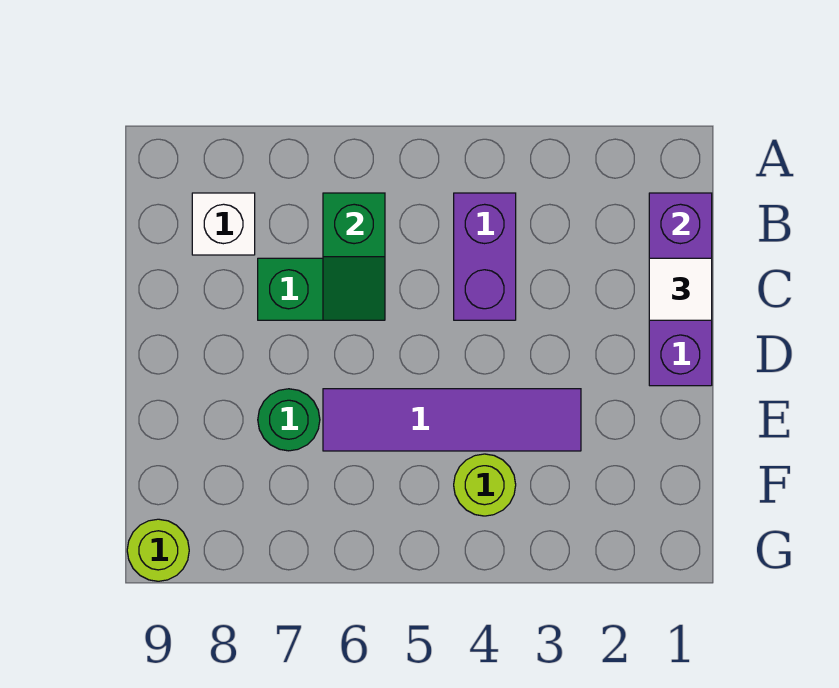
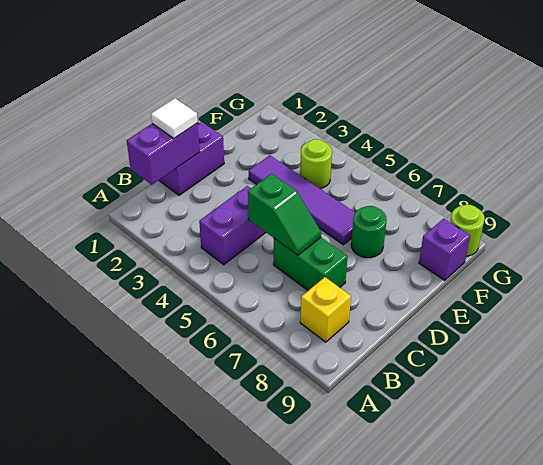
green 1x2 slope [323,193,385,320] -> green 1x2 slope turned to [248,174,321,255]
white 1x1 brick [192,193,255,255] -> yellow 1x1 brick [300,277,351,342]
none -> purple 1x1 brick [419,219,470,280]

